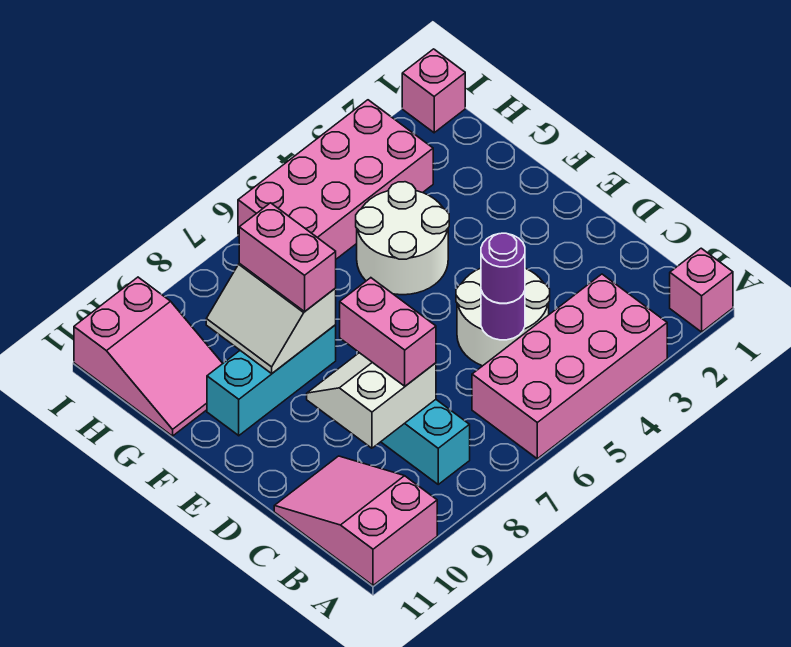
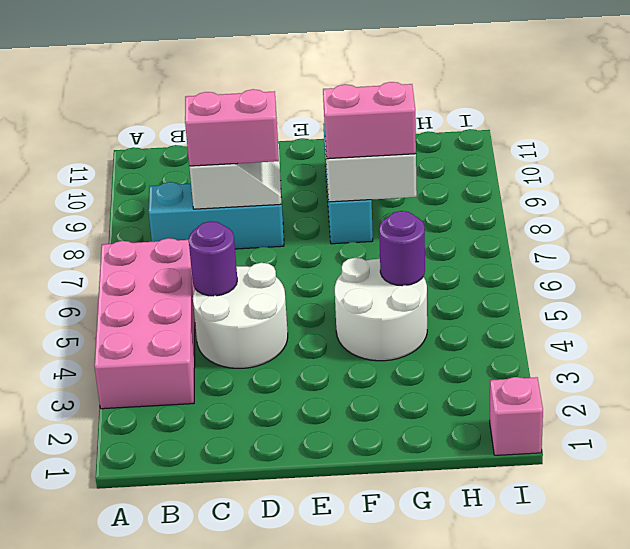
pink 1x1 brick [670,248,733,332] -> none
pink 2x3 slope [274,456,437,585] -> none
purple 1x1 round brick [481,233,525,303] -> purple 1x1 round brick moved to [379,211,425,286]
pink 2x3 slope [74,277,223,436] -> none
pink 2x4 brick [238,100,433,259] -> none

